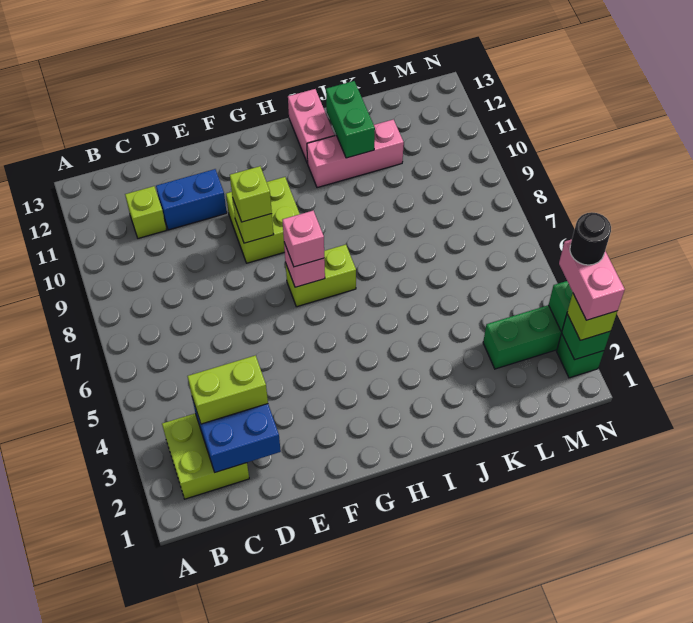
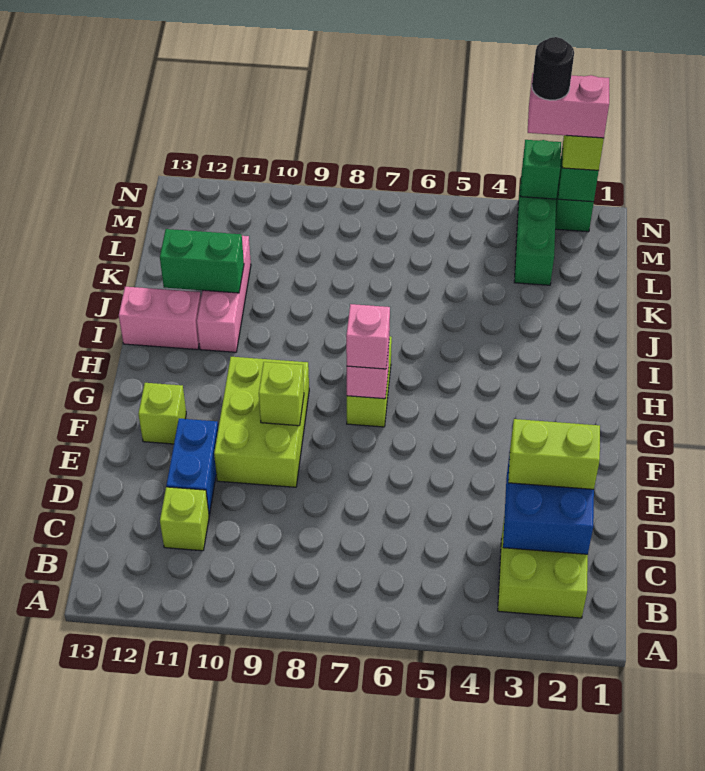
lime 1x2 brick [187,355,268,424] -> lime 1x2 brick turned to [508,419,600,489]
lime 2x2 brick [226,177,300,263] -> lime 2x3 brick [214,357,309,487]
lime 1x1 brick [230,166,272,222] -> lime 1x1 brick moved to [138,383,186,444]

